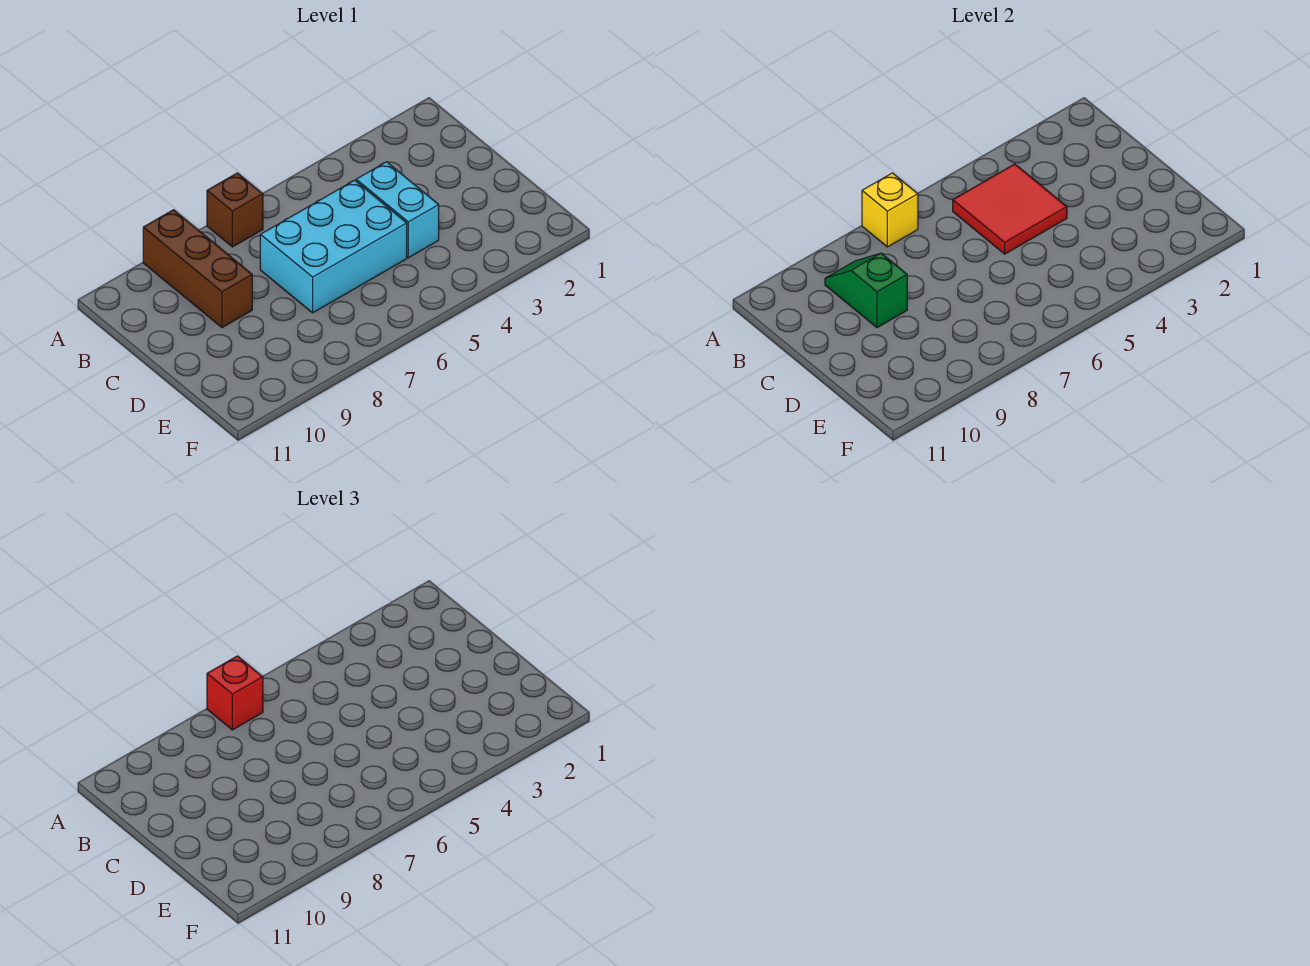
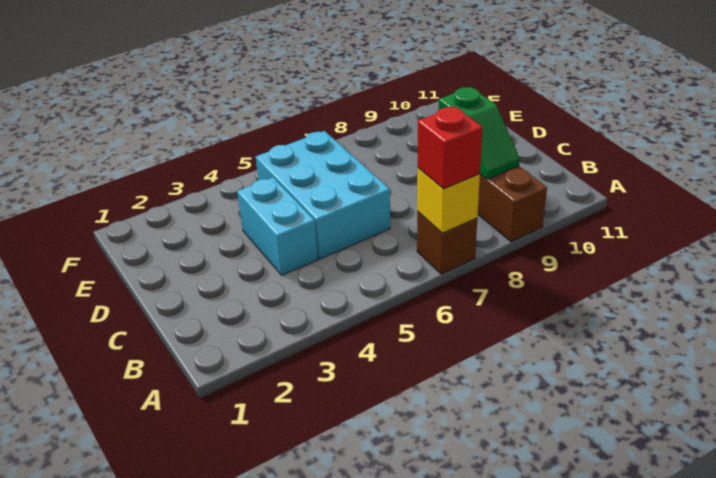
red 2x2 tile [953,164,1067,254] -> none
cyan 2x3 brick [260,180,407,313] -> cyan 2x3 brick turned to [256,131,390,259]

